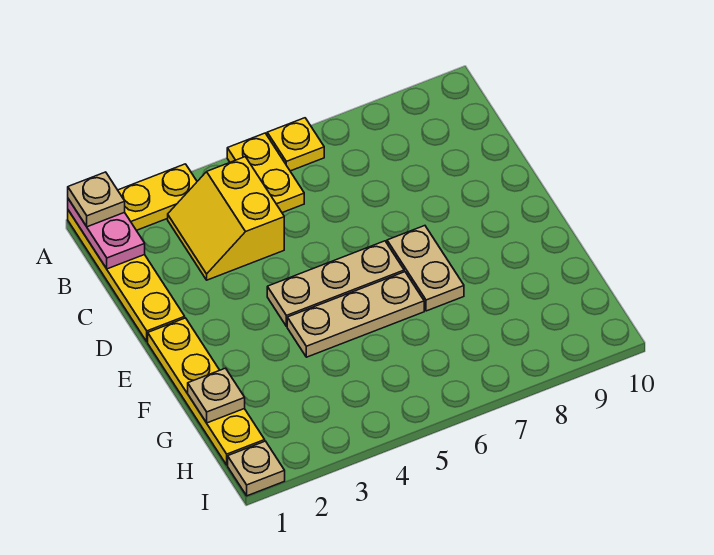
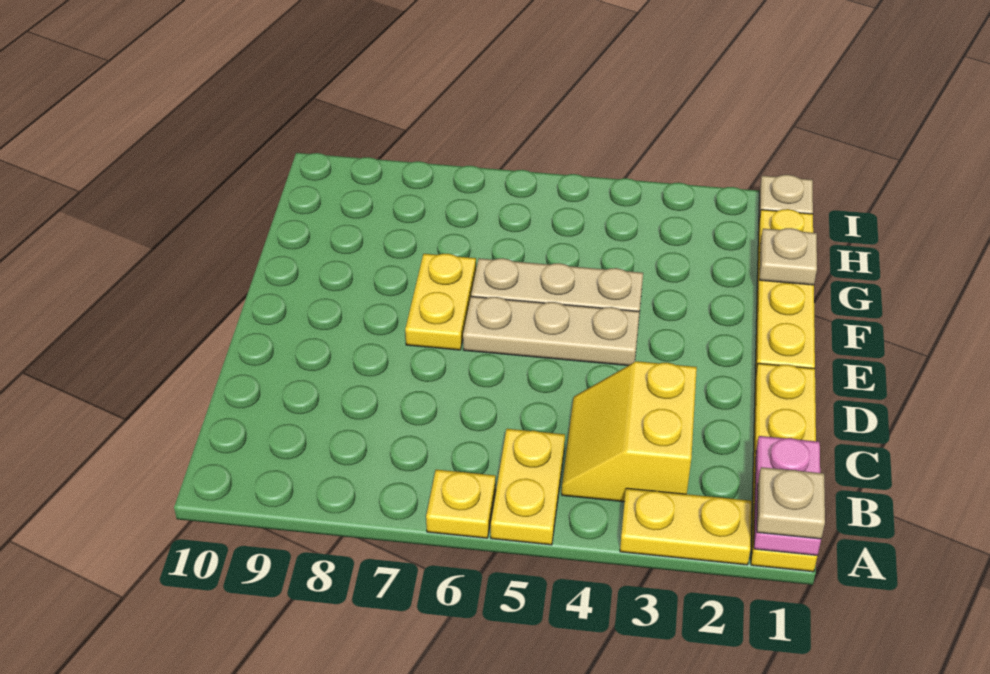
yellow 2x2 slope [168,157,284,280] -> yellow 2x2 slope turned to [562,361,697,502]
tan 1x2 plate [387,226,464,311] -> yellow 1x2 plate [405,254,476,350]

